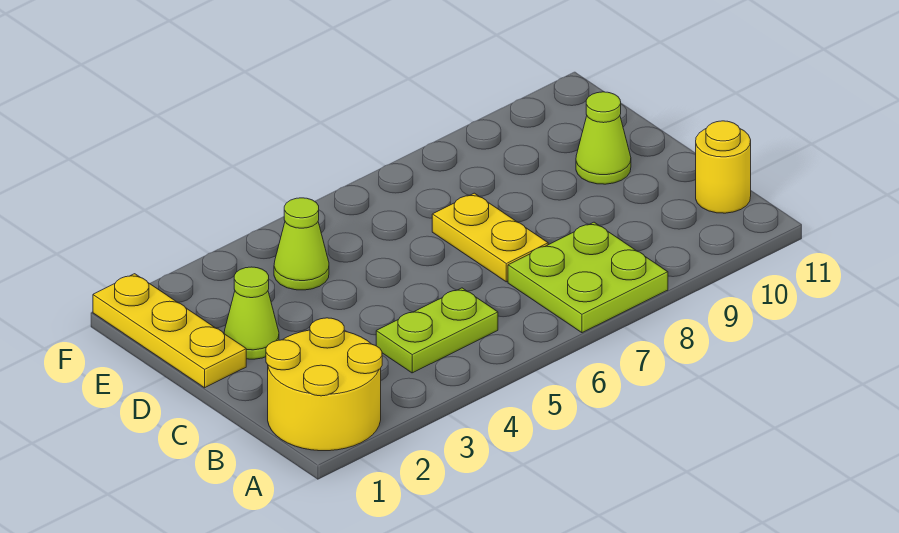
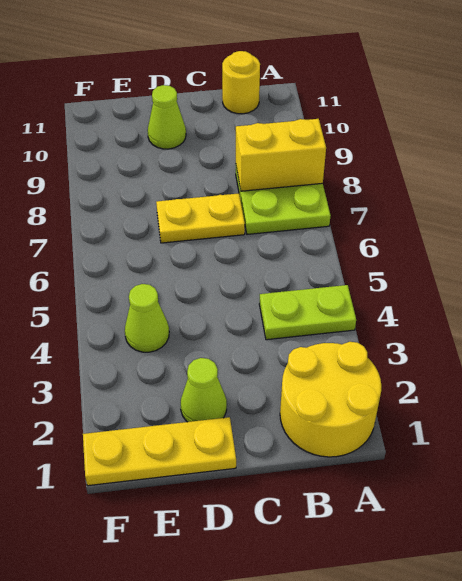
none -> yellow 1x2 brick [236,119,326,191]
lime 1x2 plate [376,288,498,373] -> lime 1x2 plate turned to [259,285,356,340]

